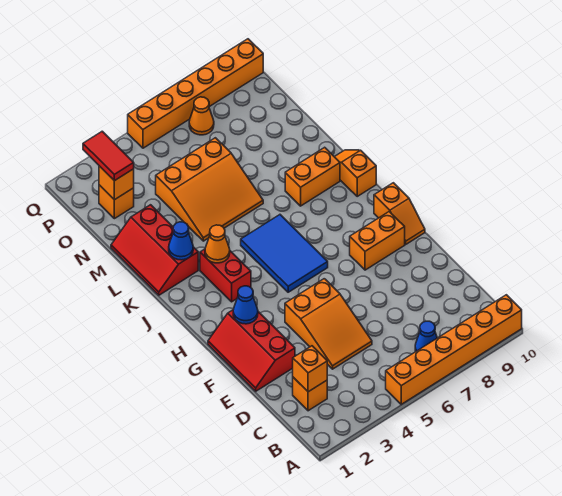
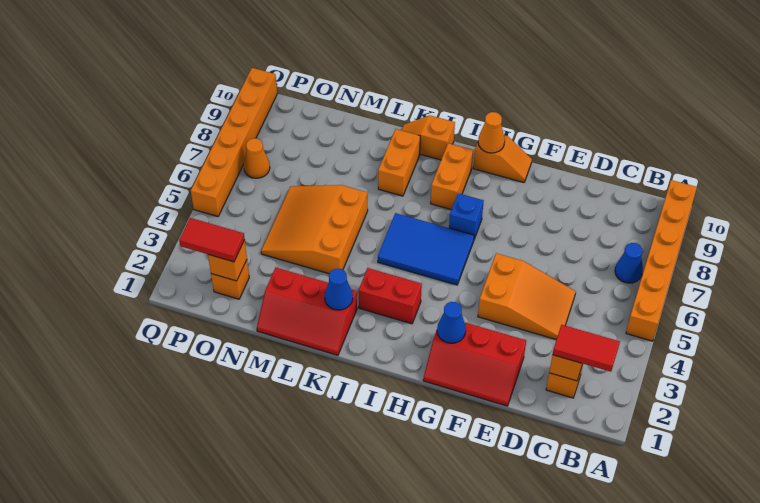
none -> red 1x2 tile [553,325,620,372]
orange 1x2 brick [350,212,405,270] -> orange 1x2 brick moved to [431,143,473,210]
none -> blue 1x1 brick [449,193,484,239]
orange 1x1 cone [205,225,230,263] -> orange 1x1 cone moved to [478,112,505,153]
orange 3x3 slope [156,138,263,241] -> orange 3x3 slope turned to [261,185,368,274]

